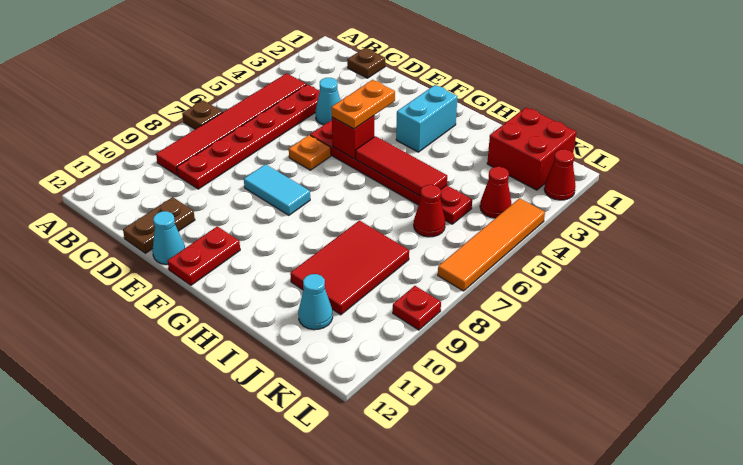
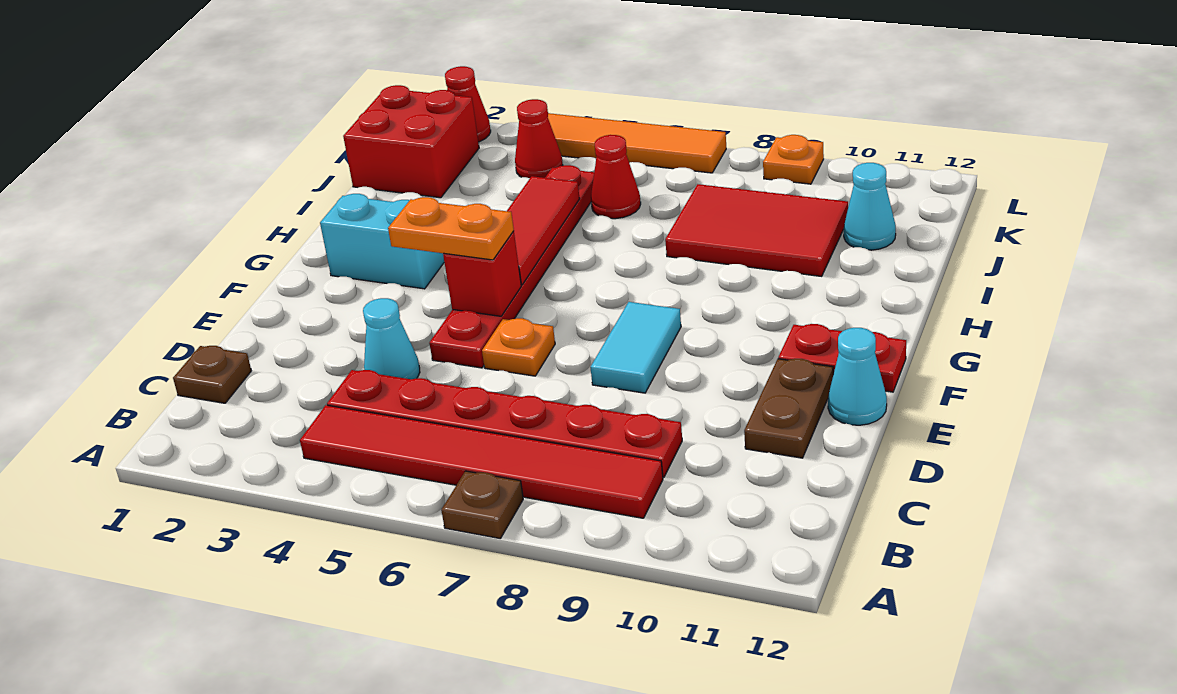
brown 1x2 plate [123,197,195,253] -> brown 1x2 plate turned to [744,359,833,458]
red 1x1 plate [393,286,441,330] -> orange 1x1 plate [763,135,824,184]

